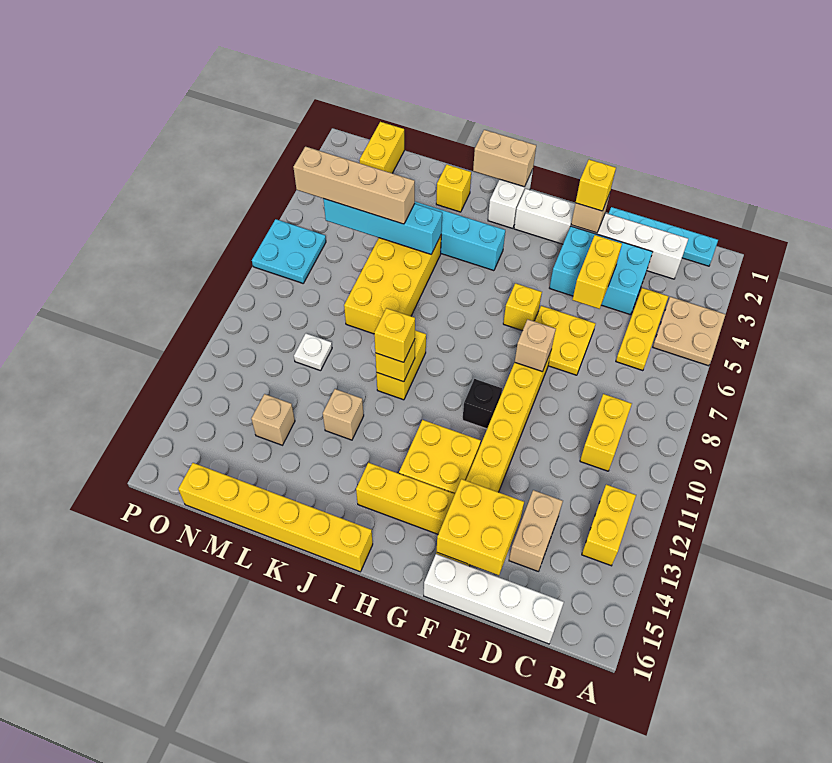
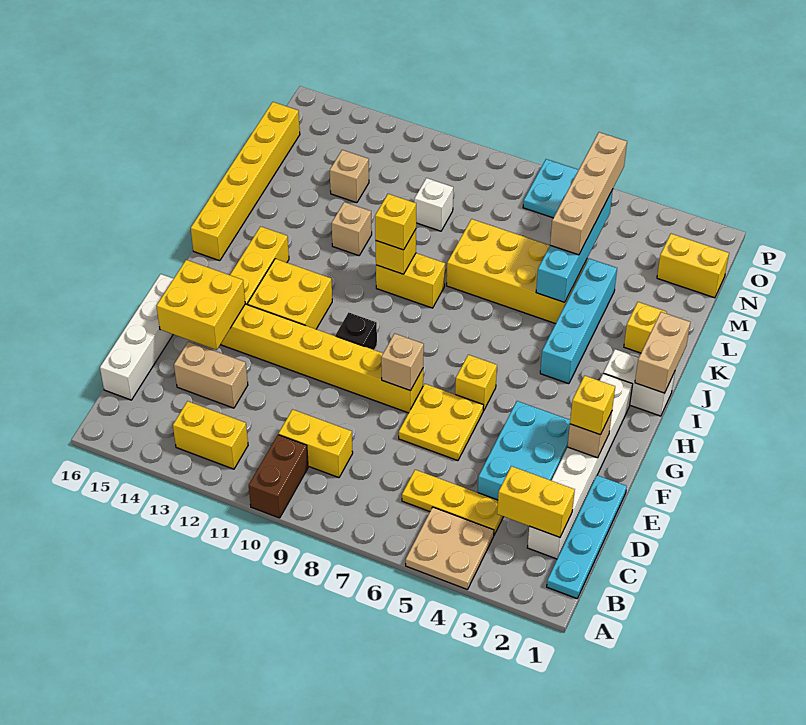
none -> brown 1x2 brick [249,435,308,518]
yellow 1x2 brick [572,235,622,309] -> yellow 1x2 brick moved to [497,466,575,537]
white 1x1 plate [294,334,332,371] -> white 1x1 brick [414,178,453,231]

